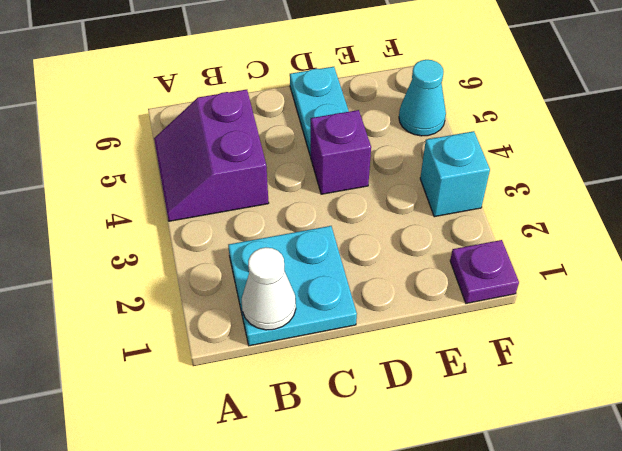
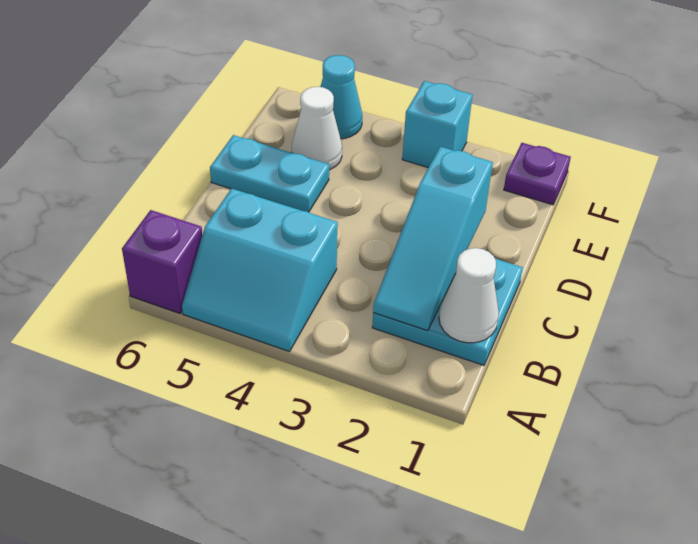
purple 2x2 slope [154,90,269,221] -> cyan 2x2 slope [182,188,338,352]
none -> cyan 1x3 slope [373,147,493,331]
purple 1x1 brick [311,110,371,194] -> purple 1x1 brick moved to [122,210,203,313]
none -> white 1x1 cone [292,87,342,170]

